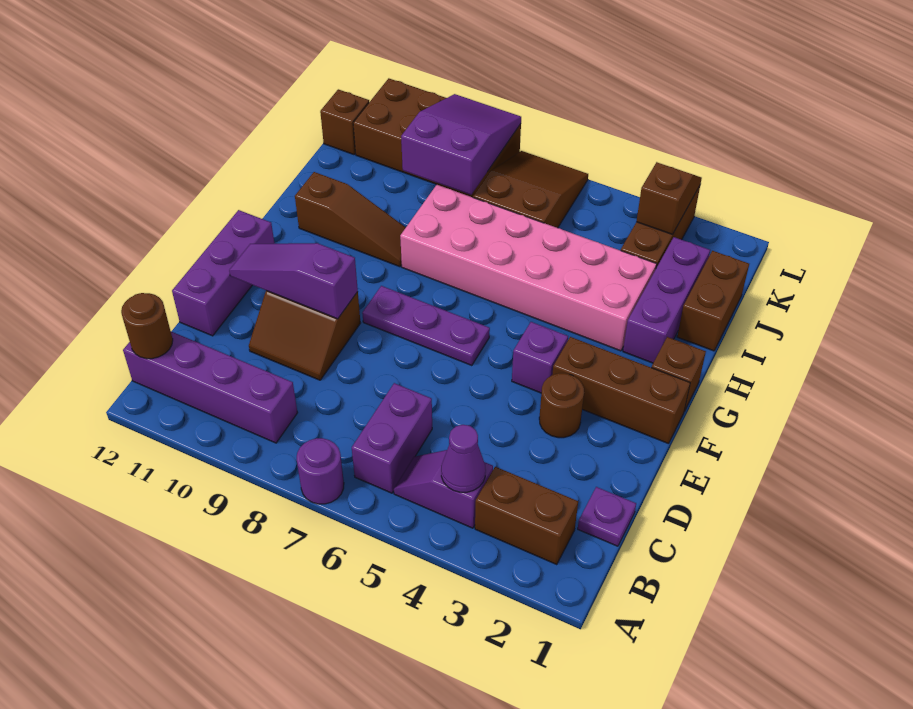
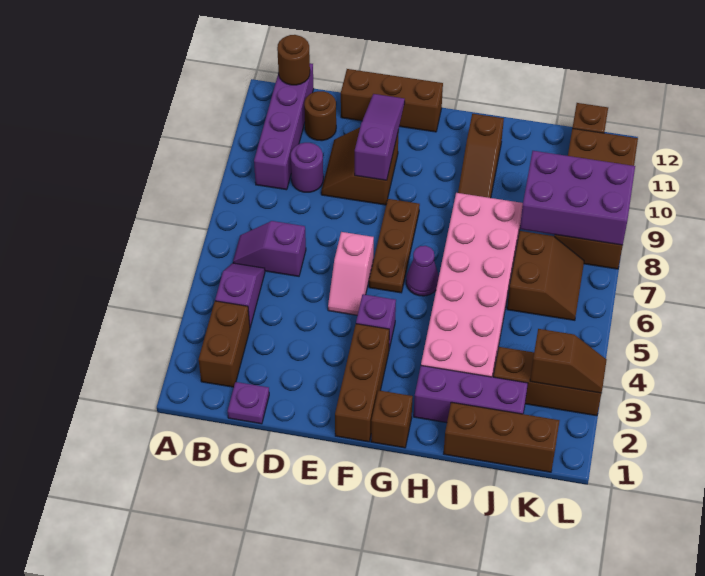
purple 1x1 round brick [297,438,344,504] -> purple 1x1 round brick moved to [291,143,323,192]
purple 1x1 cone [441,425,486,492] -> purple 1x1 cone moved to [406,246,439,296]
purple 1x2 brick [352,383,432,493] -> purple 1x2 slope [233,221,306,276]
purple 1x3 brick [172,210,274,336] -> brown 1x3 brick [341,69,443,132]
brown 1x1 round brick [539,373,584,438] -> brown 1x1 round brick moved to [304,91,336,141]
none -> pink 1x2 slope [328,232,374,315]
purple 1x3 plate [362,286,490,366] -> brown 1x3 plate [369,199,420,293]
brown 1x2 brick [677,251,749,351] -> brown 1x3 brick [444,402,560,472]
brown 2x3 slope [473,151,588,228] -> brown 2x2 slope [507,231,584,320]
purple 2x3 slope [401,94,521,195] -> purple 2x3 brick [520,151,635,245]

